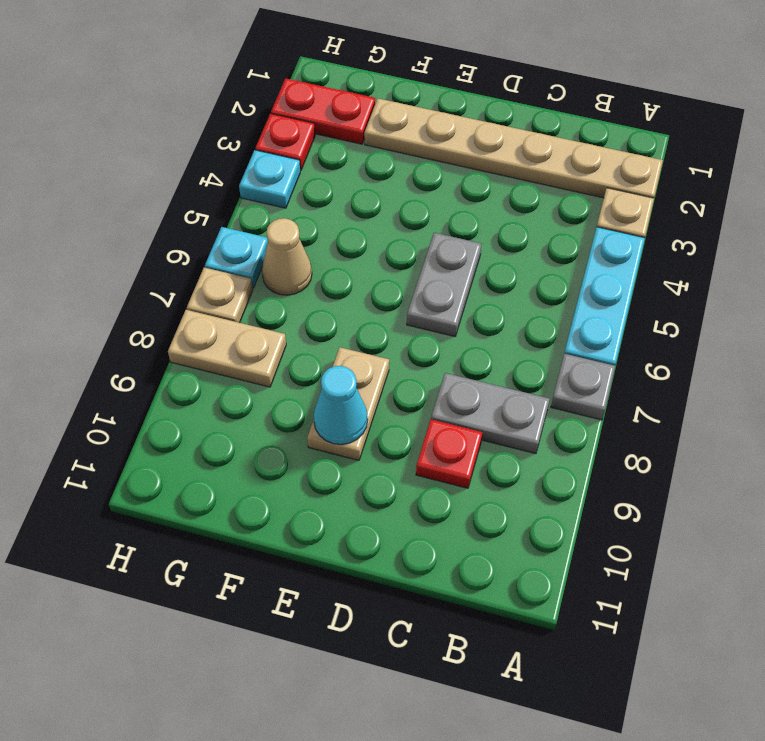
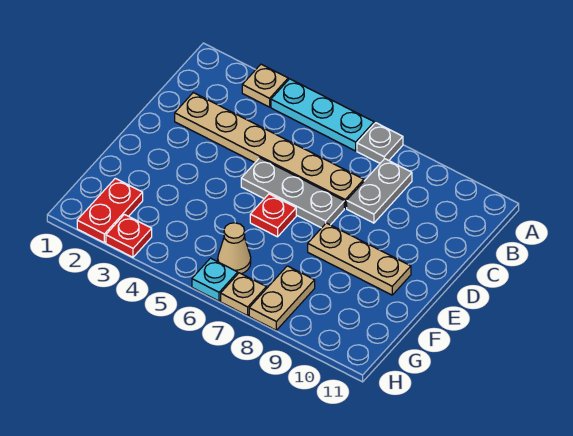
tan 1x6 plate [364,98,663,198] -> tan 1x6 plate turned to [175,93,364,208]
red 1x1 plate [416,420,482,488] -> red 1x1 plate moved to [250,194,296,237]
grey 1x2 plate [407,233,481,336] -> grey 1x3 plate [241,158,344,228]
tan 1x2 plate [307,347,389,460] -> tan 1x3 plate [308,223,411,295]
cyan 1x1 cone [314,366,368,445] -> none
cyan 1x1 plate [239,150,300,208] -> none

